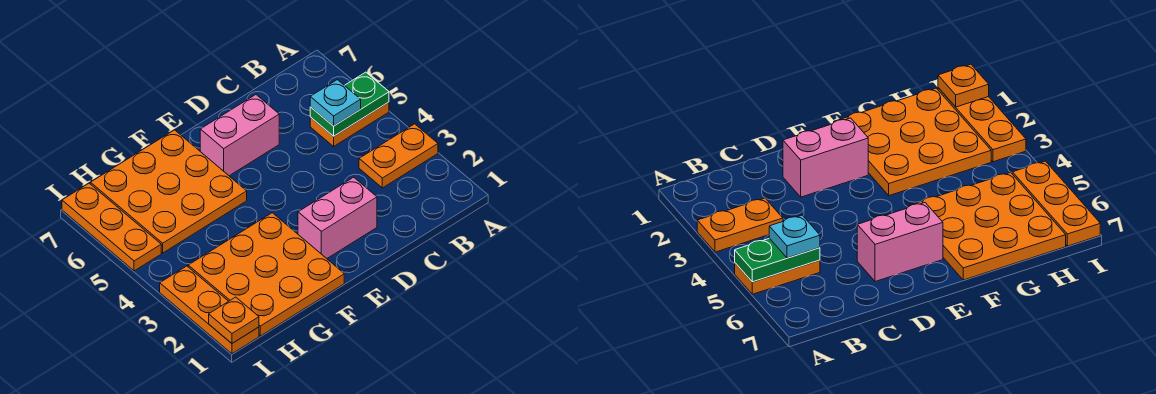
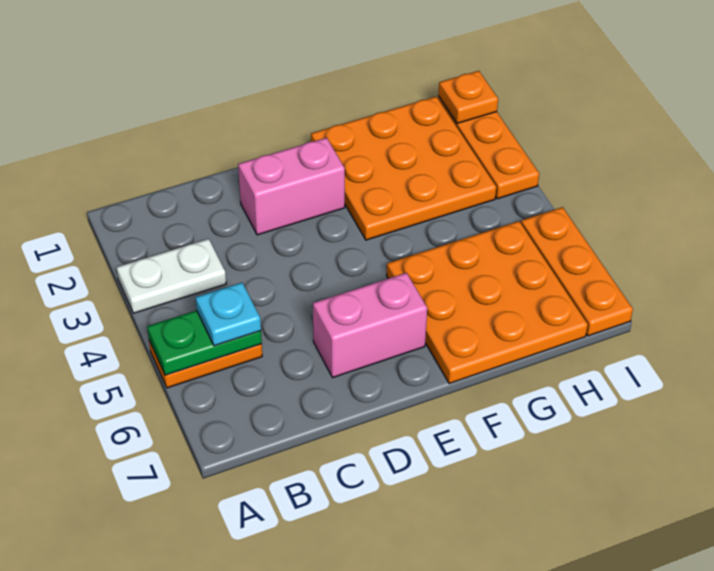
orange 1x2 plate [359,124,438,188] -> white 1x2 plate [116,239,226,313]

